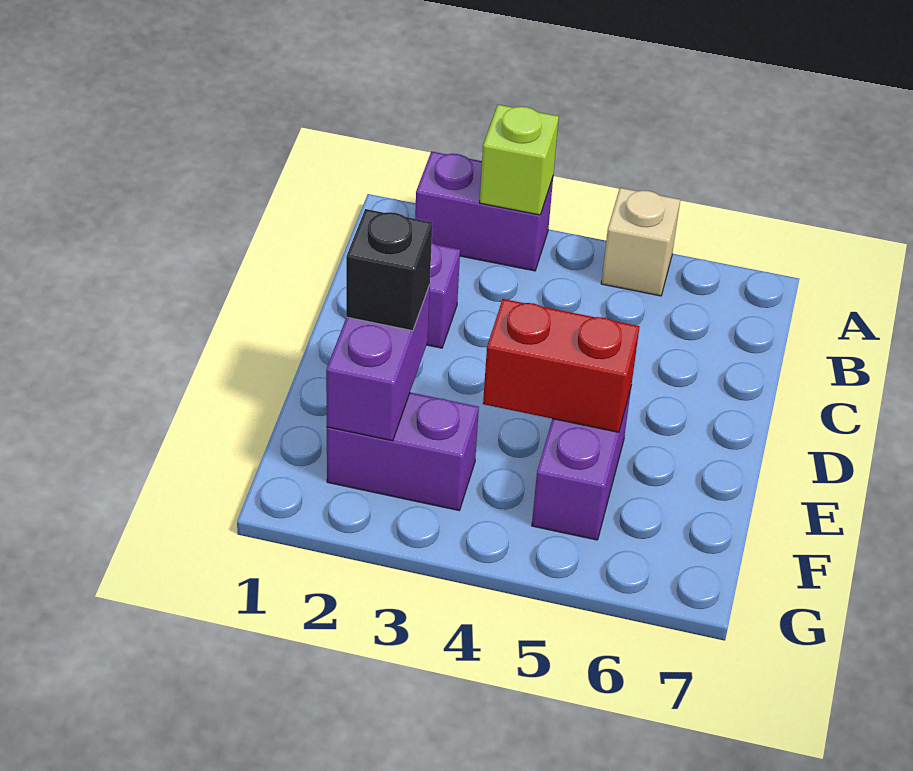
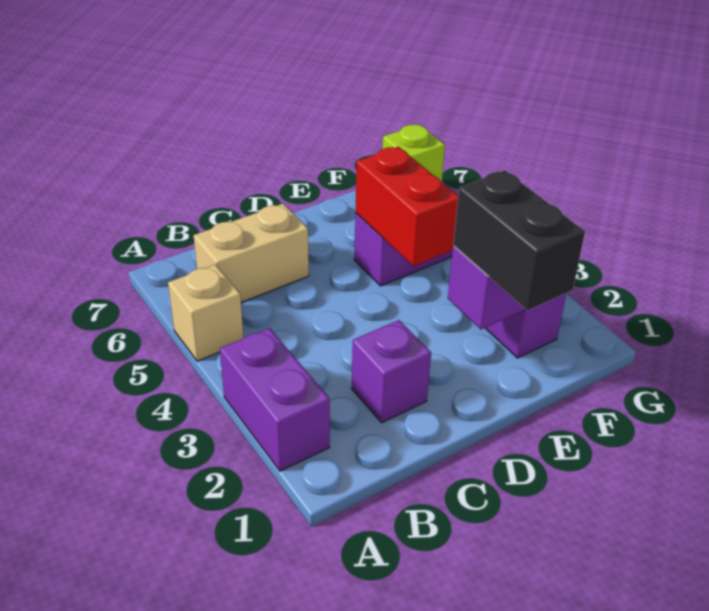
lime 1x1 brick [480,105,559,215] -> lime 1x1 brick moved to [382,124,445,182]
none -> tan 1x2 brick [194,204,309,303]
black 1x1 brick [346,209,432,331] -> black 1x2 brick [453,170,585,310]

